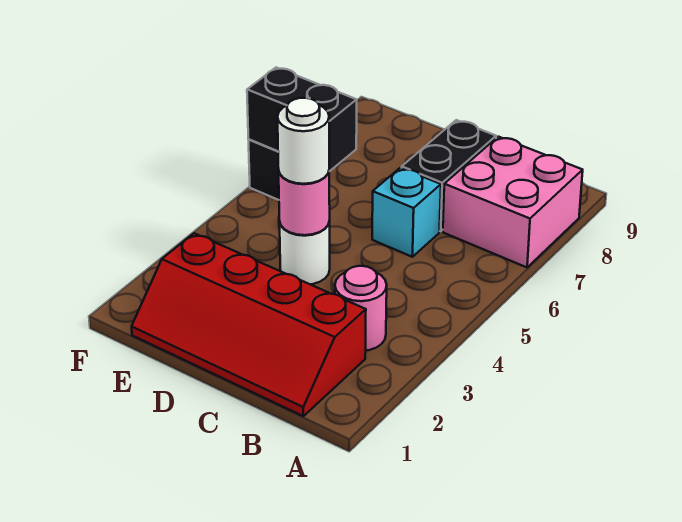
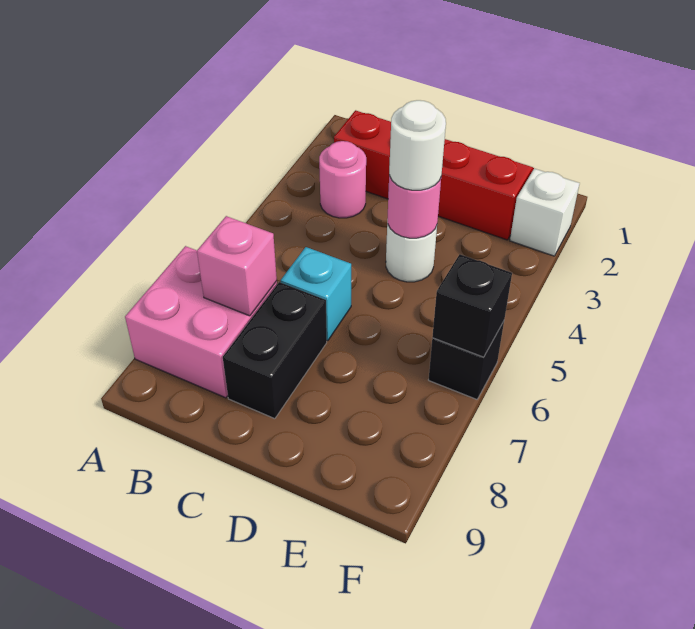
none -> pink 1x1 brick [197,216,277,316]
black 1x2 brick [247,68,357,171] -> black 1x1 brick [432,254,512,357]
none -> white 1x1 brick [510,169,580,256]

